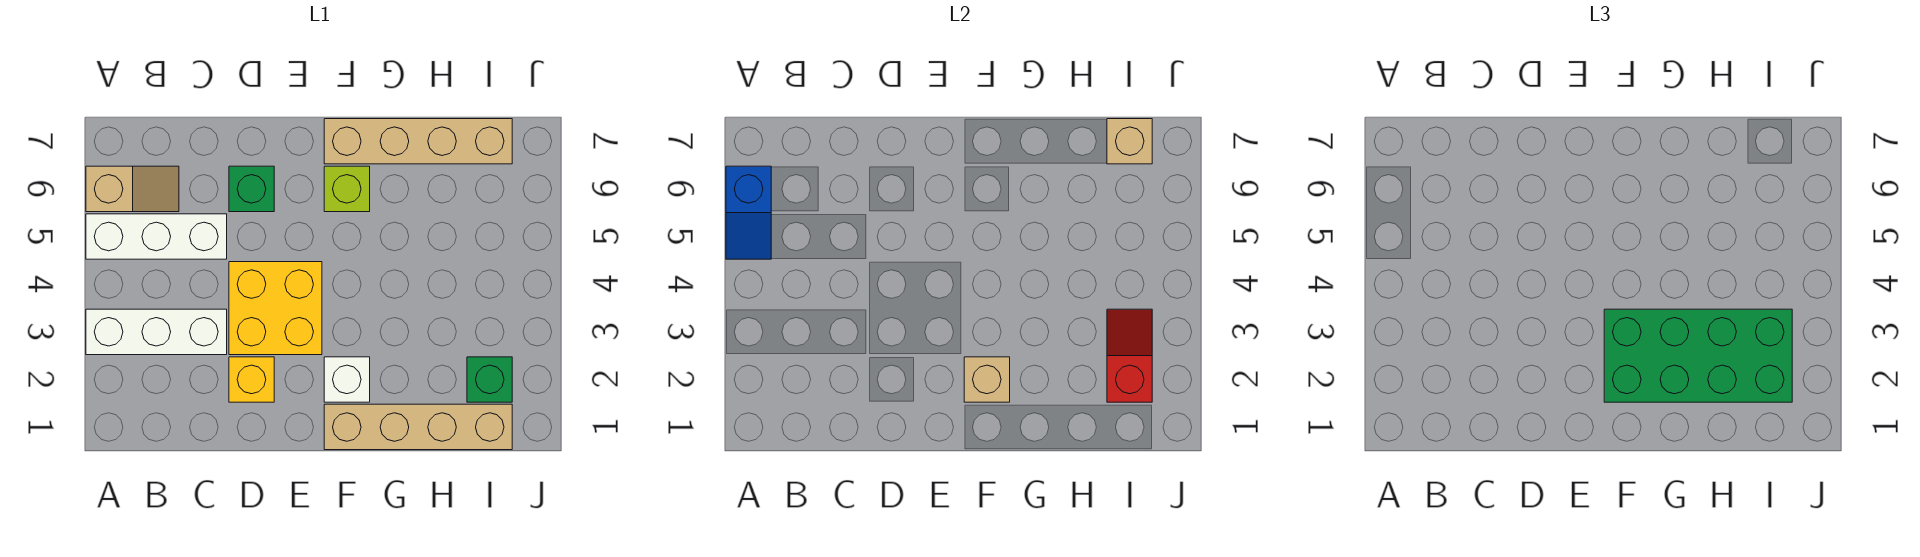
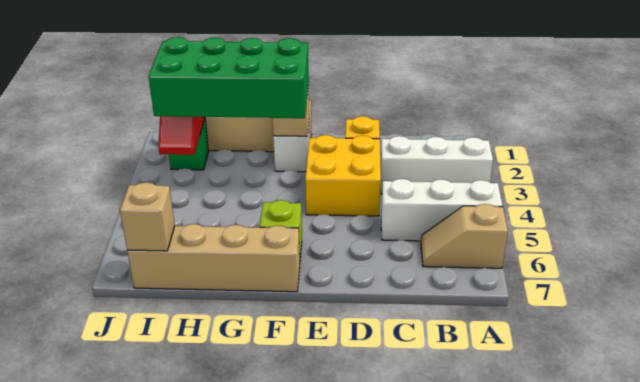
blue 1x2 slope [726,166,771,259] -> none
green 1x1 brick [229,166,274,212] -> none

